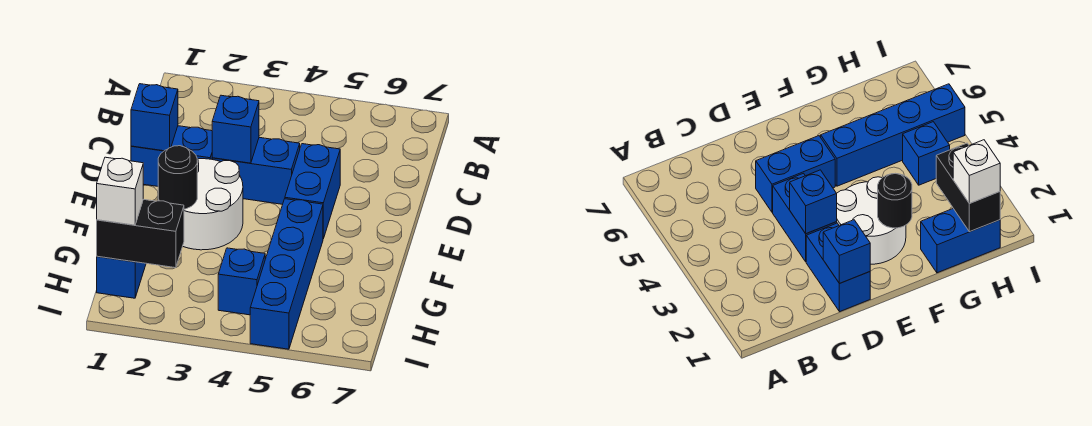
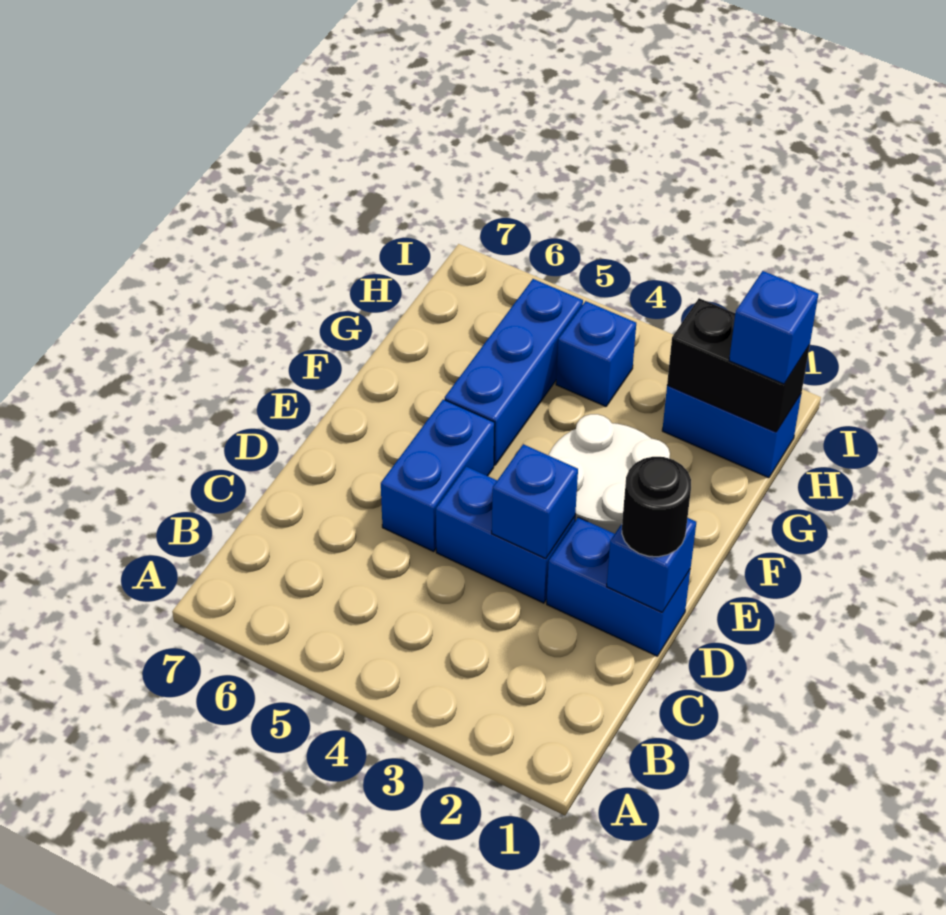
black 1x1 round brick [158,146,197,209] -> black 1x1 round brick moved to [622,457,691,557]
blue 1x4 brick [250,199,323,349] -> blue 1x3 brick [445,279,583,465]
blue 1x2 brick [97,256,146,298] -> blue 1x2 brick turned to [662,385,801,478]
white 1x1 brick [97,157,143,225] -> blue 1x1 brick [729,271,818,384]

